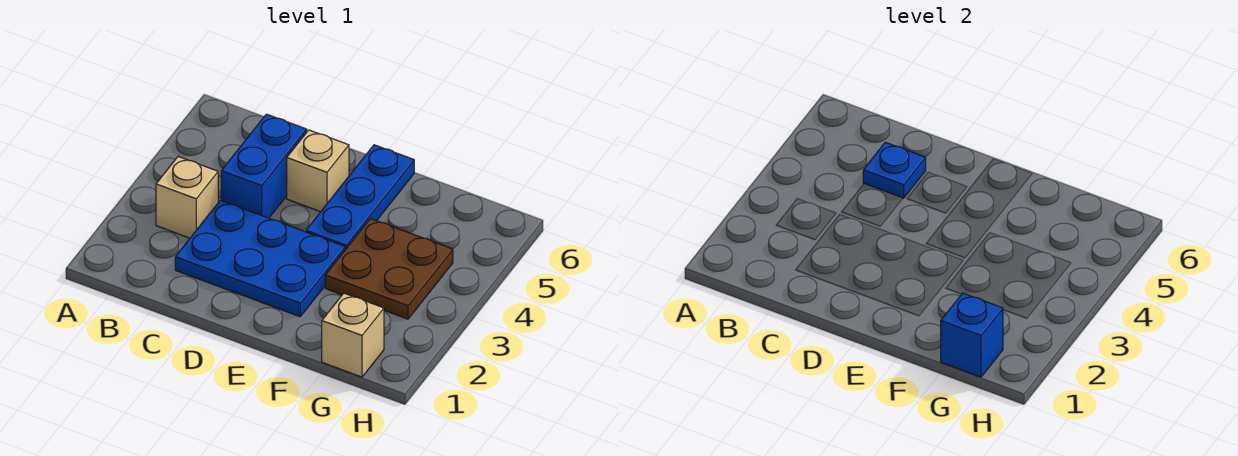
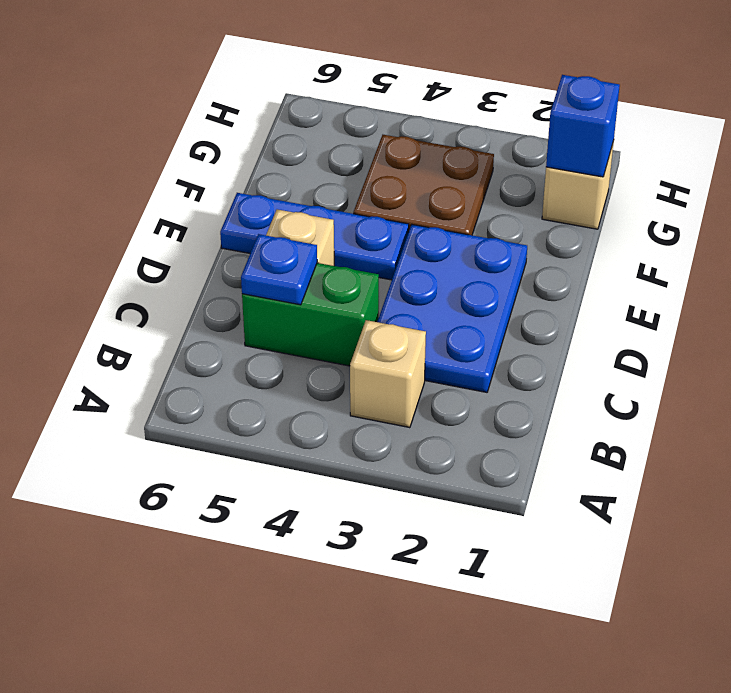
blue 1x2 brick [221,114,307,218] -> green 1x2 brick [242,263,379,366]

